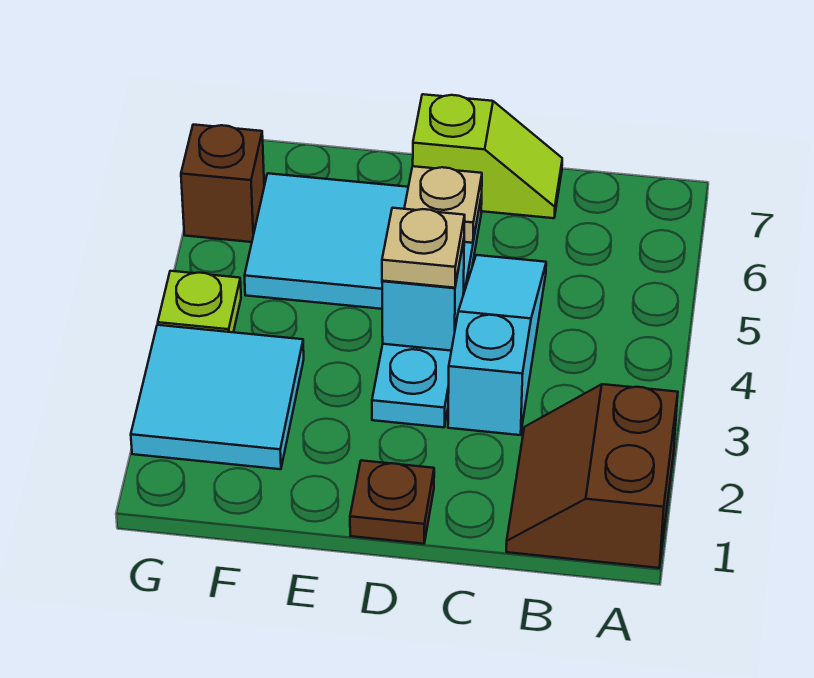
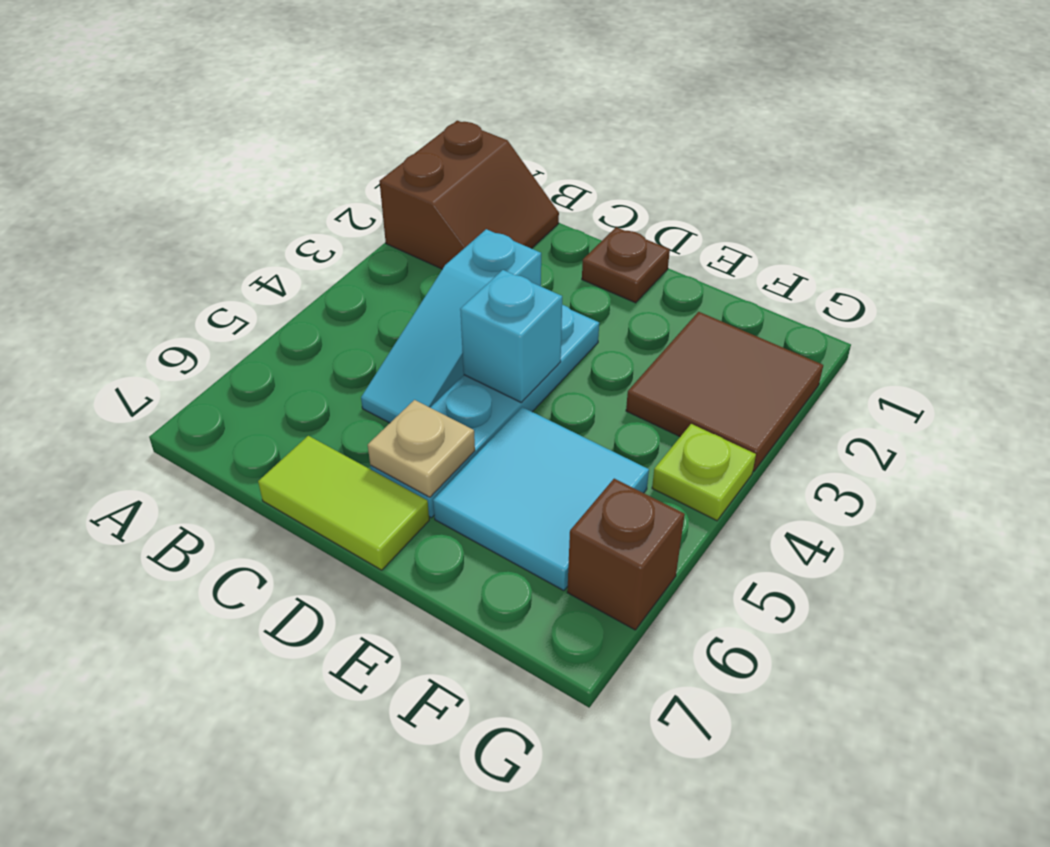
lime 1x2 slope [413,94,562,218] -> lime 1x2 tile [258,436,429,570]
tan 1x1 plate [382,208,465,288] -> none
cyan 2x2 tile [131,325,304,469] -> brown 2x2 tile [626,312,823,472]

